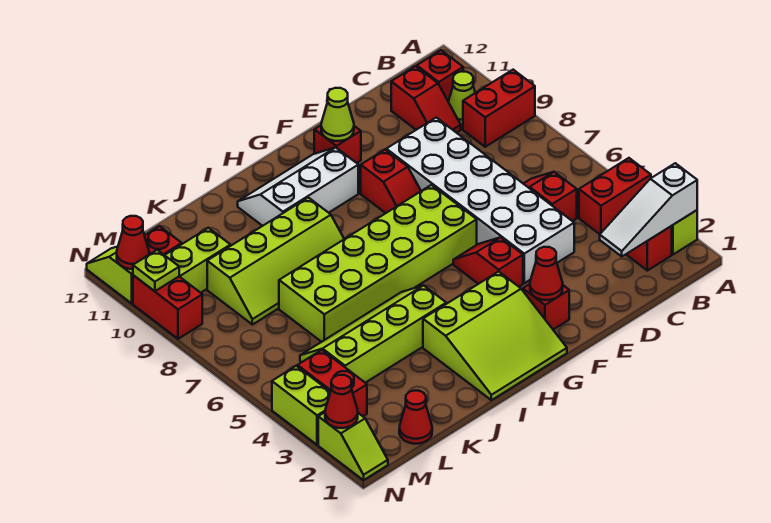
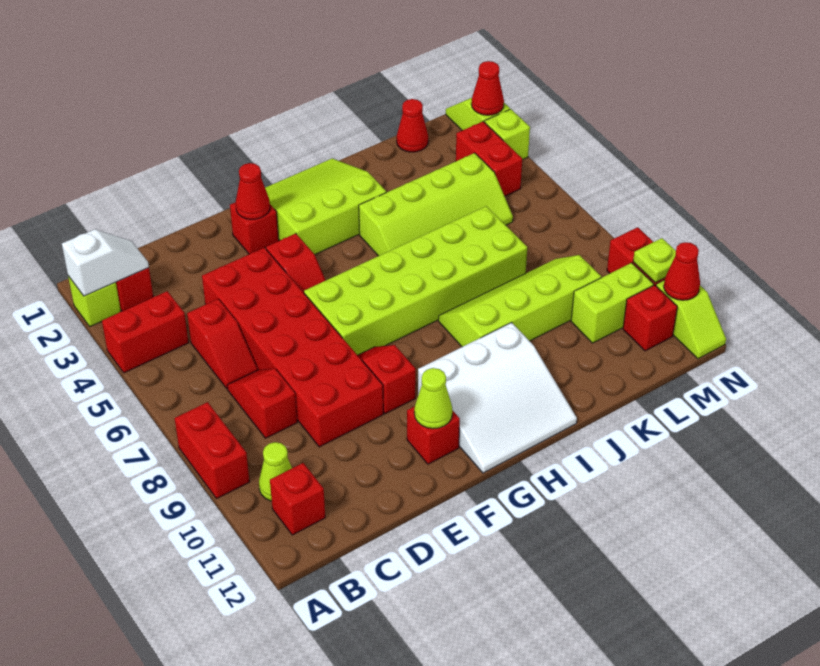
white 1x3 slope [600,163,697,256] -> white 1x2 slope [62,229,149,296]
red 1x2 brick [463,70,535,147] -> red 1x2 brick turned to [175,402,250,499]
red 1x2 slope [391,66,461,133] -> red 1x2 slope moved to [227,369,297,438]
white 2x6 brick [386,118,574,283] -> red 2x6 brick [202,248,383,447]
white 2x3 slope [238,147,358,226] -> white 3x3 slope [418,323,577,473]
lime 1x2 brick [272,366,330,445] -> lime 1x1 brick [485,109,530,160]

